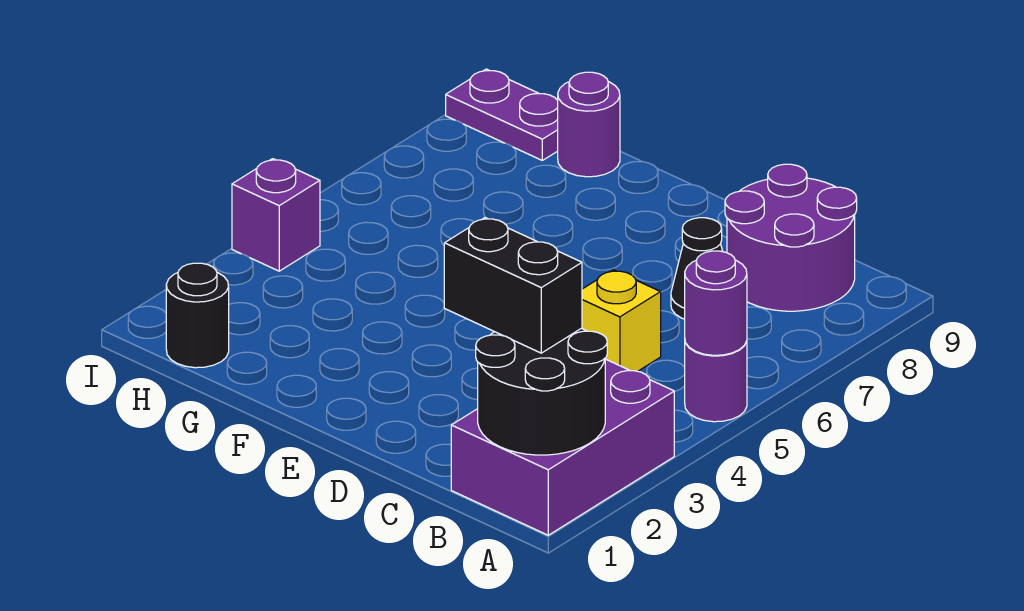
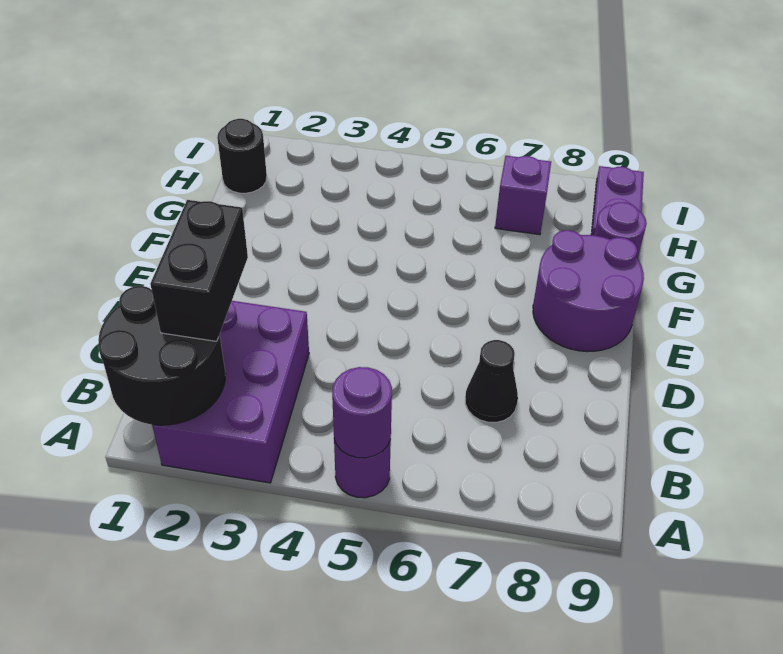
purple 2x3 brick [451,359,674,535] -> purple 2x3 brick turned to [152,301,309,483]
purple 2x2 round brick [725,164,857,311] -> purple 2x2 round brick moved to [533,230,644,352]
yellow 1x1 brick [582,270,661,371] -> none
purple 1x1 brick [232,159,320,271] -> purple 1x1 brick moved to [495,156,551,235]

